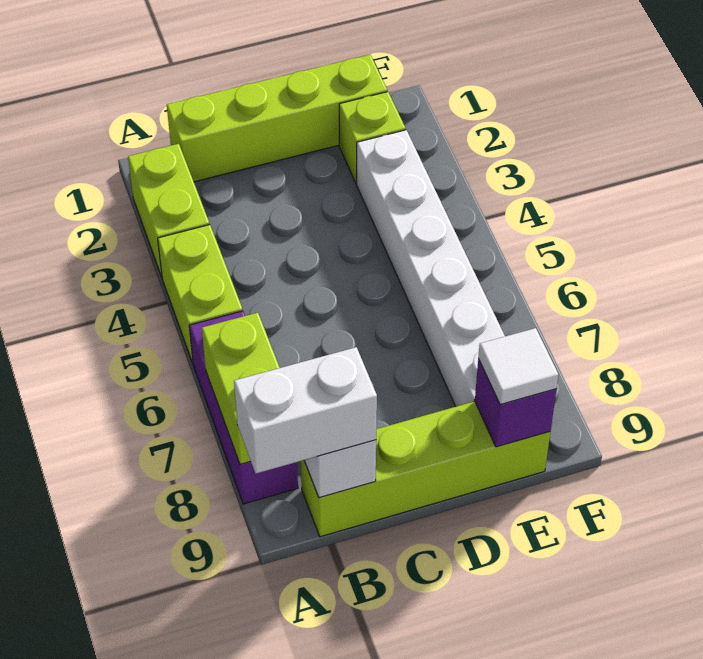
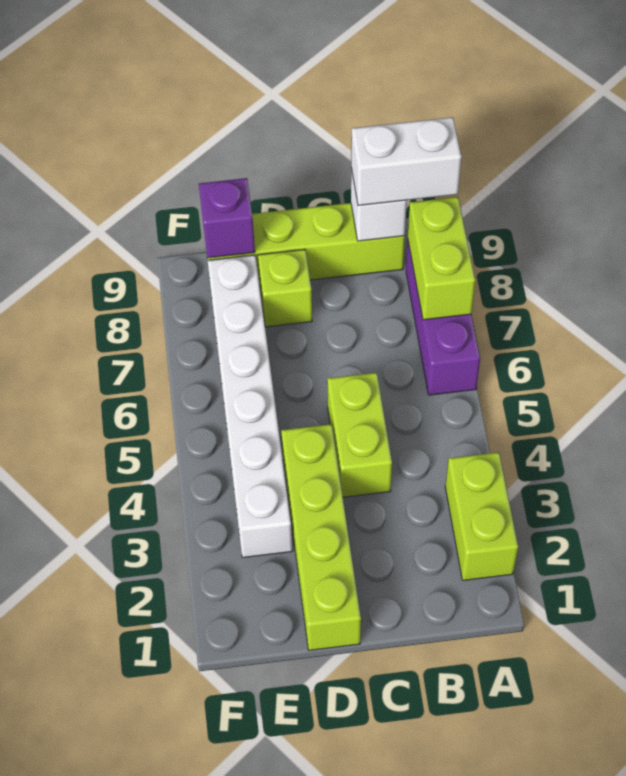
lime 1x2 brick [158,225,243,363] -> lime 1x2 brick moved to [327,373,392,497]
lime 1x4 brick [167,55,387,182] -> lime 1x4 brick turned to [281,424,361,650]
lime 1x1 brick [339,92,406,183] -> lime 1x1 brick moved to [258,249,312,327]
white 1x1 tile [478,328,558,405] -> none

